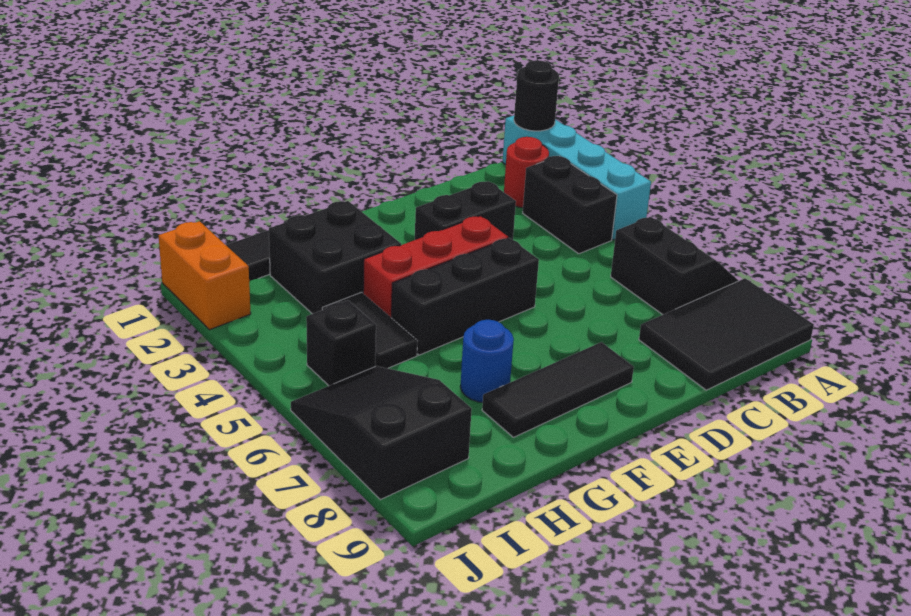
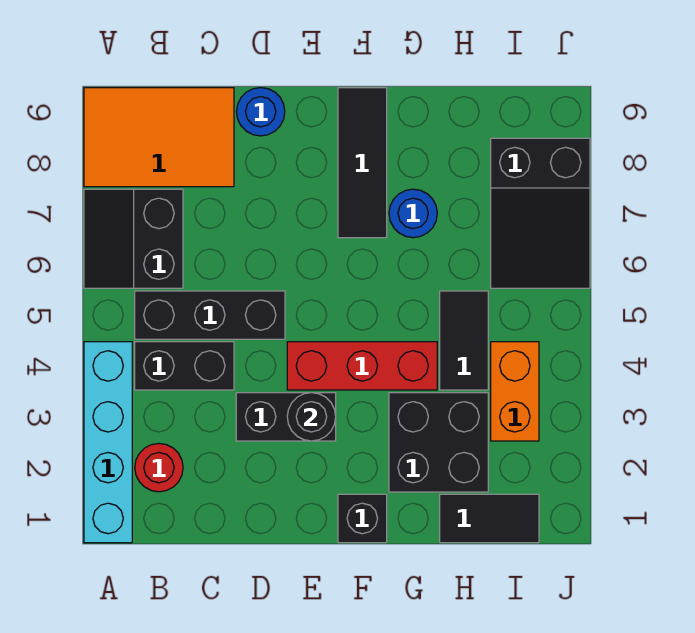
black 1x1 round brick [514,60,559,131] -> black 1x1 round brick moved to [287,393,336,441]
black 2x3 tile [639,278,814,390] -> orange 2x3 tile [84,88,234,187]
black 1x2 brick [523,156,617,254] -> black 1x2 brick turned to [135,342,234,390]
none -> blue 1x1 round brick [236,88,285,136]
black 1x3 brick [392,238,539,355] -> black 1x3 brick moved to [135,291,285,339]
black 1x3 tile [482,342,634,437] -> black 1x3 tile turned to [338,88,387,238]
black 1x1 brick [306,300,376,386] -> black 1x1 brick moved to [338,494,387,543]
orange 1x2 brick [158,221,251,330] -> orange 1x2 brick moved to [491,342,539,441]

